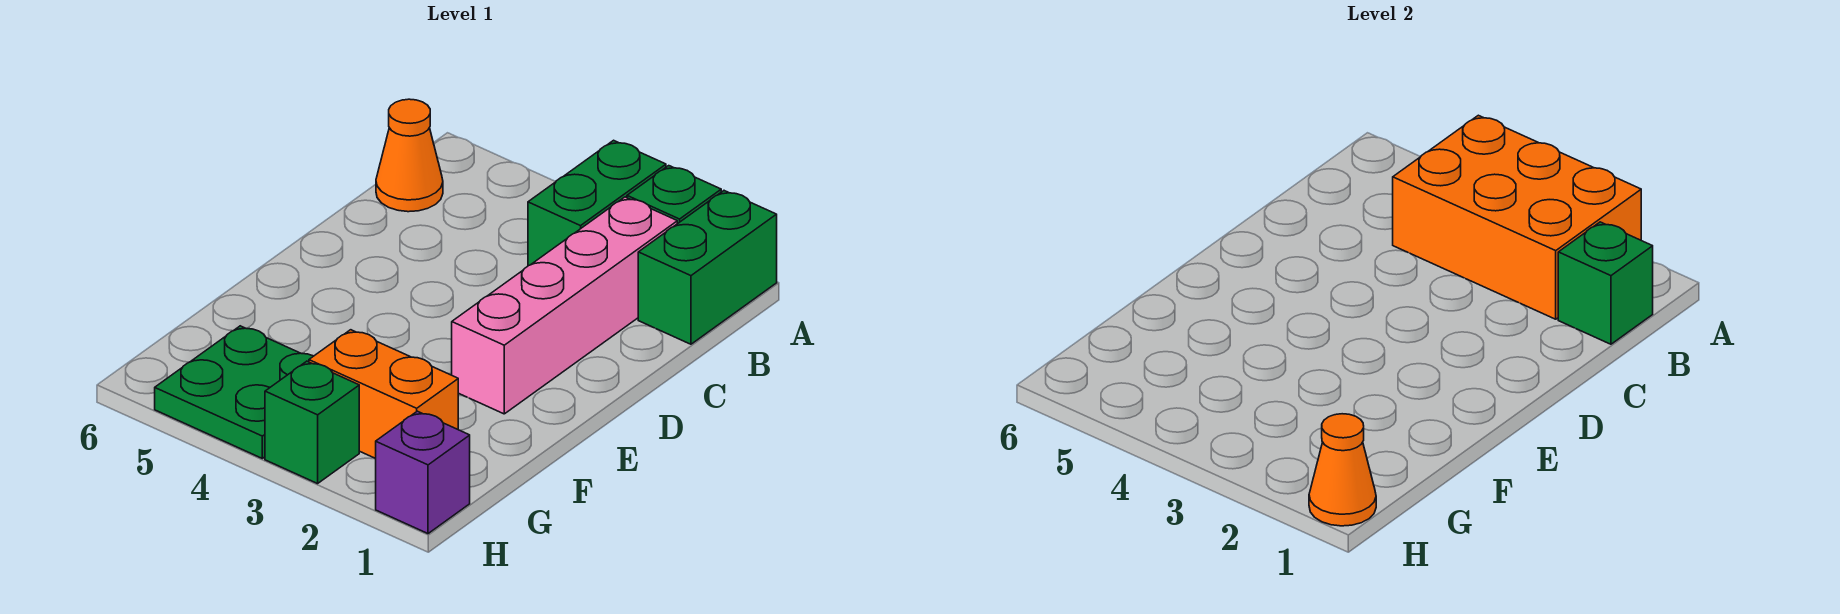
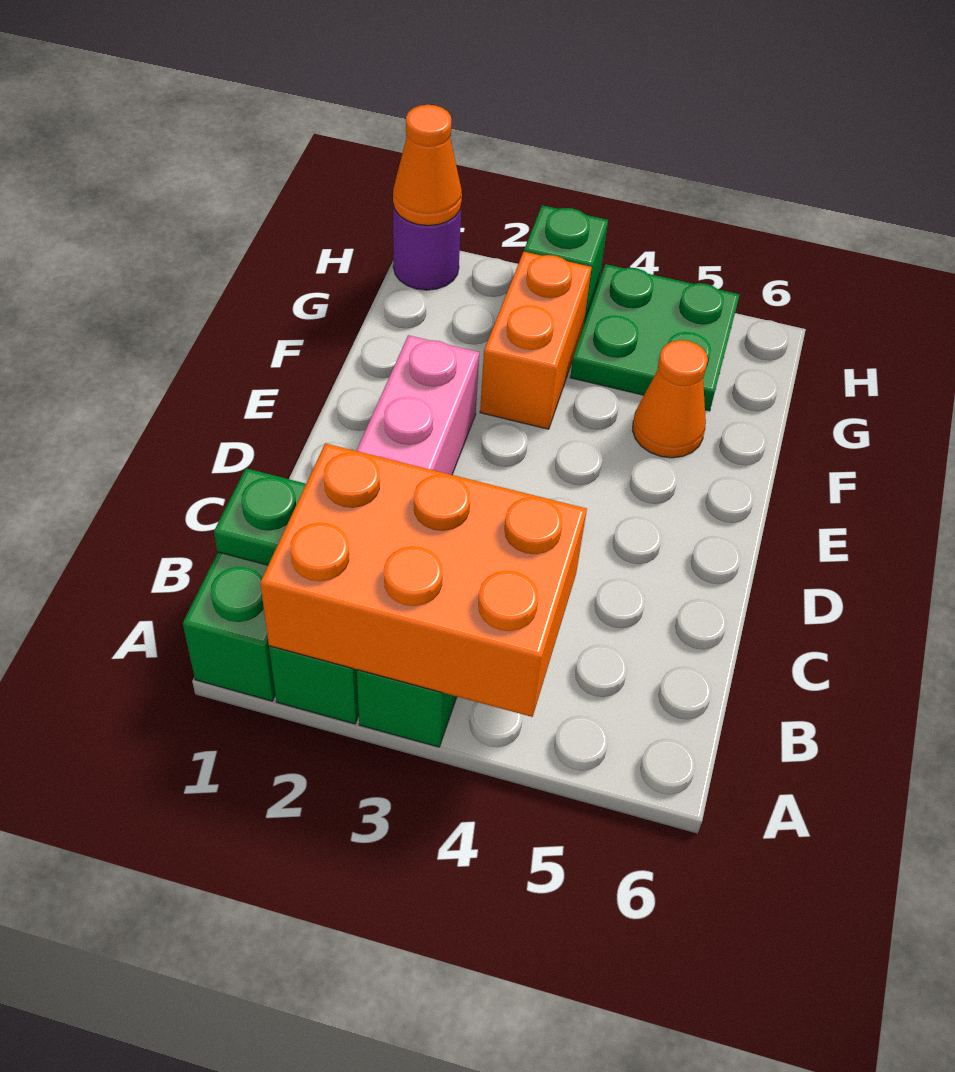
green 1x1 brick [1558,222,1653,344] -> green 1x1 plate [214,469,306,565]
orange 1x1 cone [376,99,443,212] -> orange 1x1 cone moved to [633,340,708,458]
orange 1x2 brick [309,330,458,459] -> orange 1x2 brick turned to [480,252,592,429]
purple 1x1 brick [376,411,470,534] -> purple 1x1 round brick [393,205,461,290]

